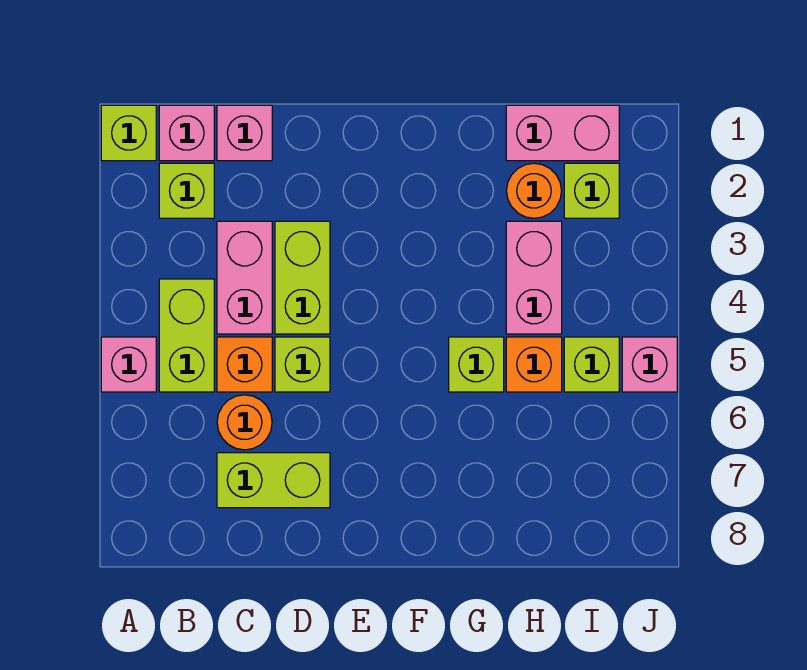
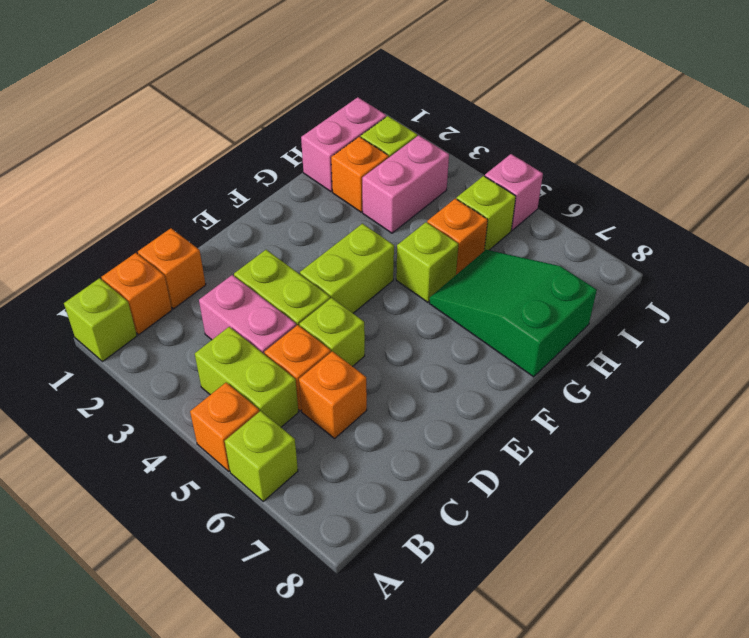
pink 1x1 brick [101,337,156,392] -> orange 1x1 brick [190,383,259,471]
pink 1x1 brick [159,105,214,161] -> orange 1x1 brick [102,253,172,335]
lime 1x1 brick [159,163,214,218] -> lime 1x1 brick moved to [225,411,298,501]
pink 1x1 brick [217,105,272,161] -> orange 1x1 brick [138,228,206,309]
orange 1x1 round brick [217,395,272,450] -> orange 1x1 brick [299,351,367,439]
lime 1x2 brick [217,453,330,508] -> lime 1x2 brick moved to [300,224,394,313]
none -> green 2x3 slope [429,250,597,377]
orange 1x1 round brick [507,163,562,218] -> orange 1x1 brick [331,137,389,212]
pink 1x2 brick [506,221,562,334] -> pink 1x2 brick turned to [362,135,449,233]

